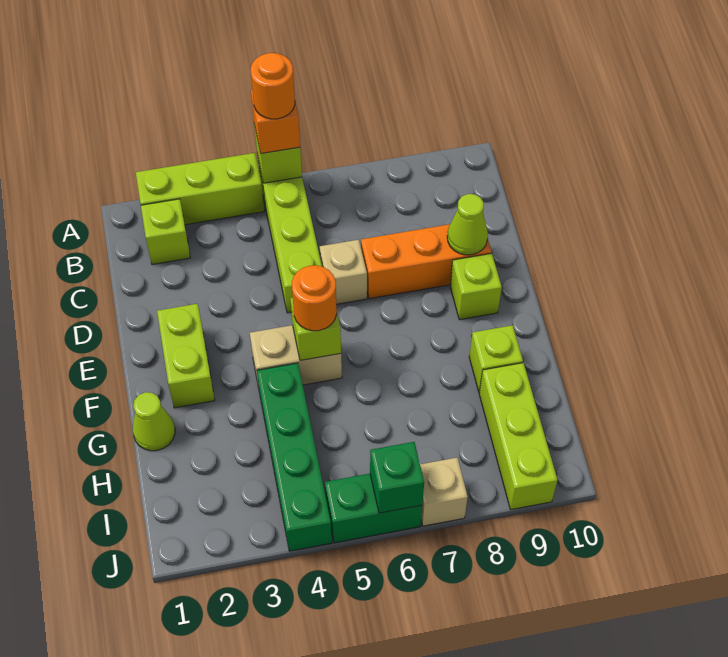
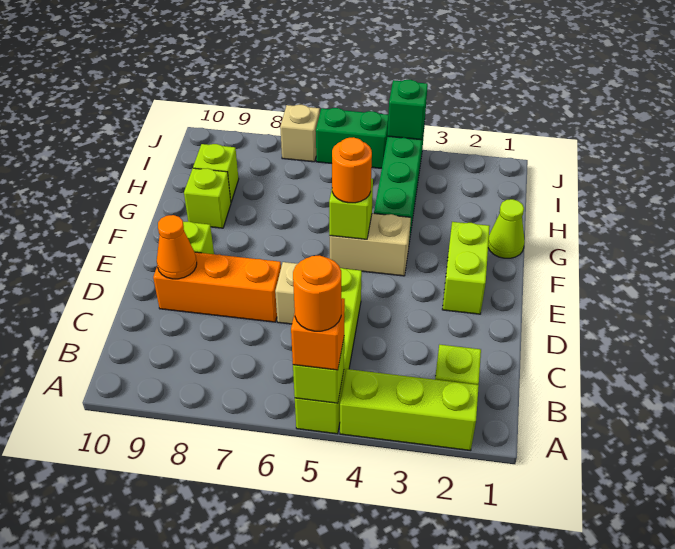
lime 1x1 cone [447,194,488,255] -> orange 1x1 cone [157,215,197,279]
lime 1x3 brick [479,363,557,510] -> lime 1x1 brick [193,144,239,202]
green 1x1 brick [370,442,424,513] -> green 1x1 brick moved to [387,80,428,140]

